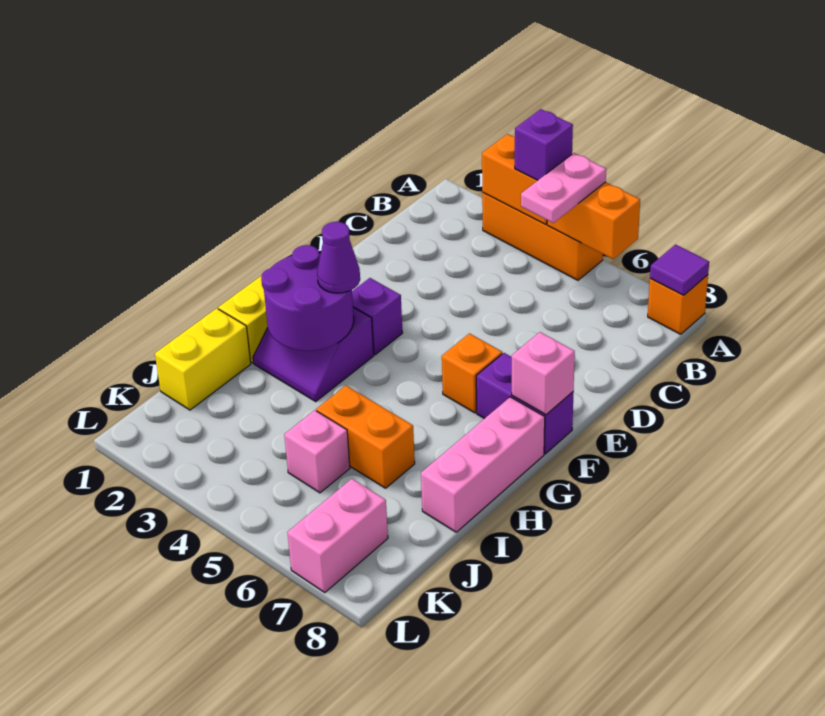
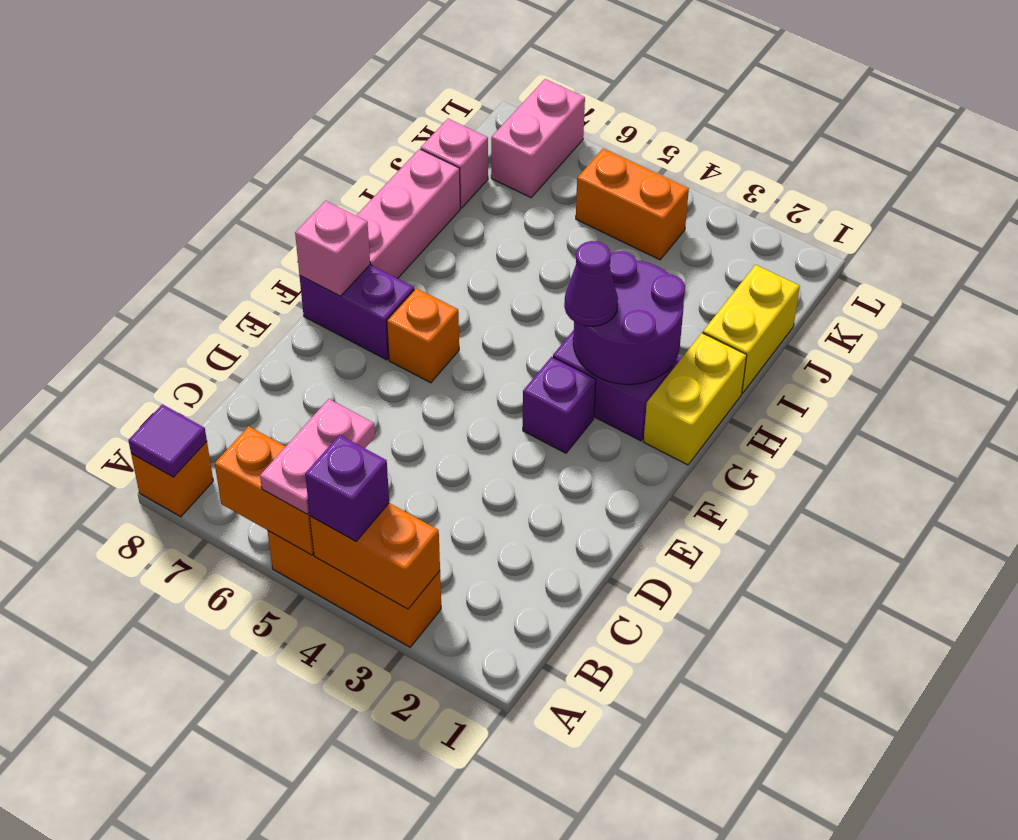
orange 1x2 brick [316,385,415,488] -> orange 1x2 brick moved to [576,148,689,260]
pink 1x1 brick [284,410,350,493] -> pink 1x1 brick moved to [421,119,488,208]

